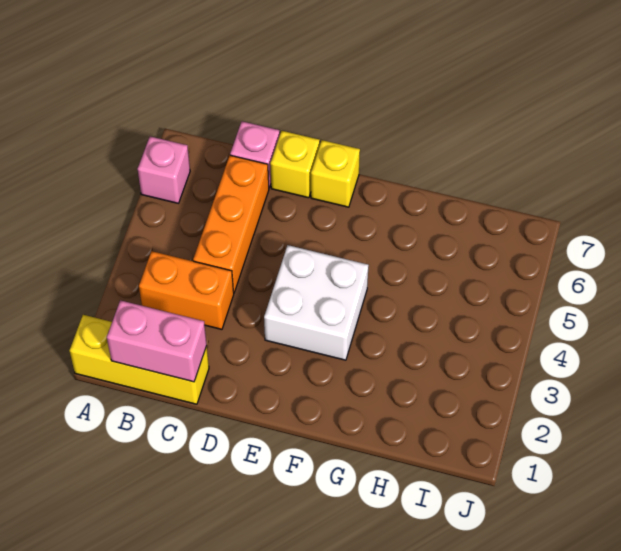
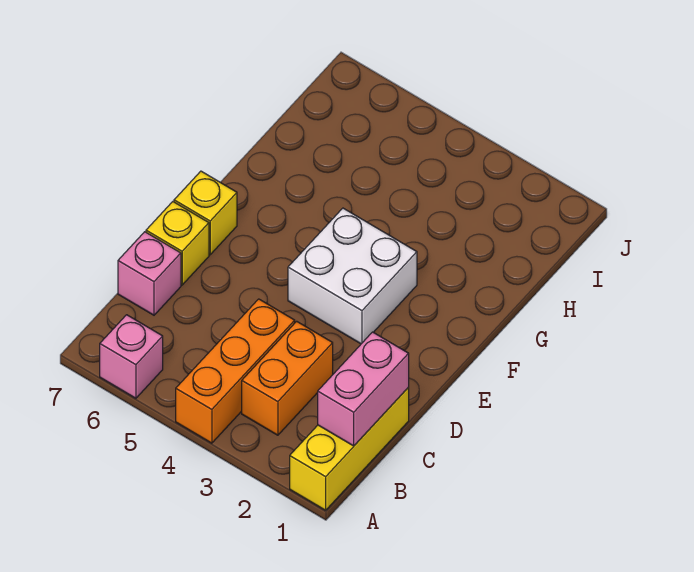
orange 1x3 brick [193,155,269,293] -> orange 1x3 brick turned to [176,299,295,443]

